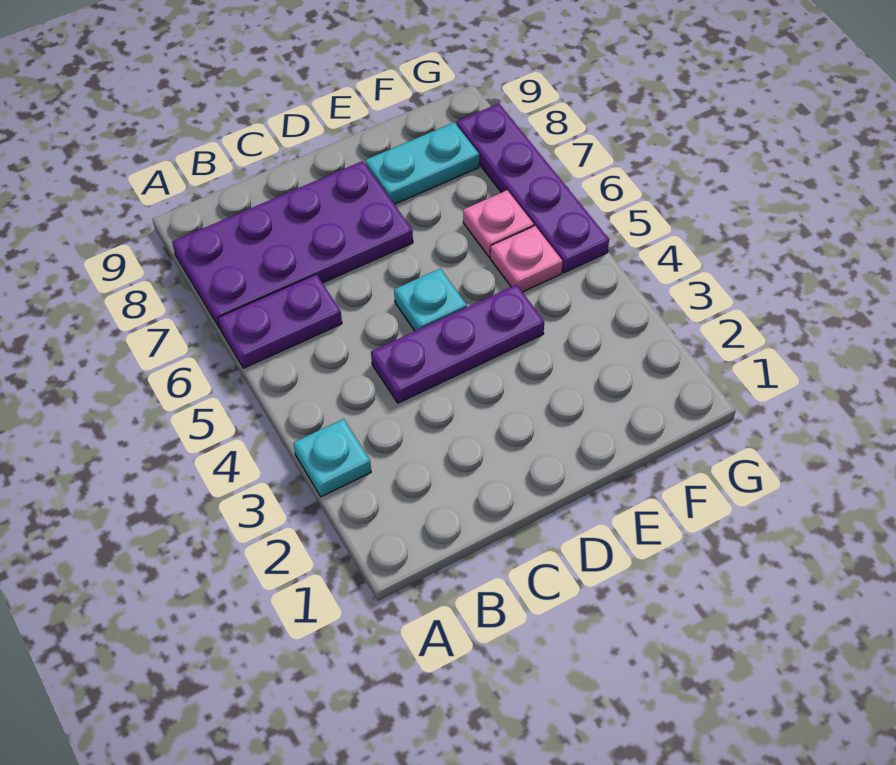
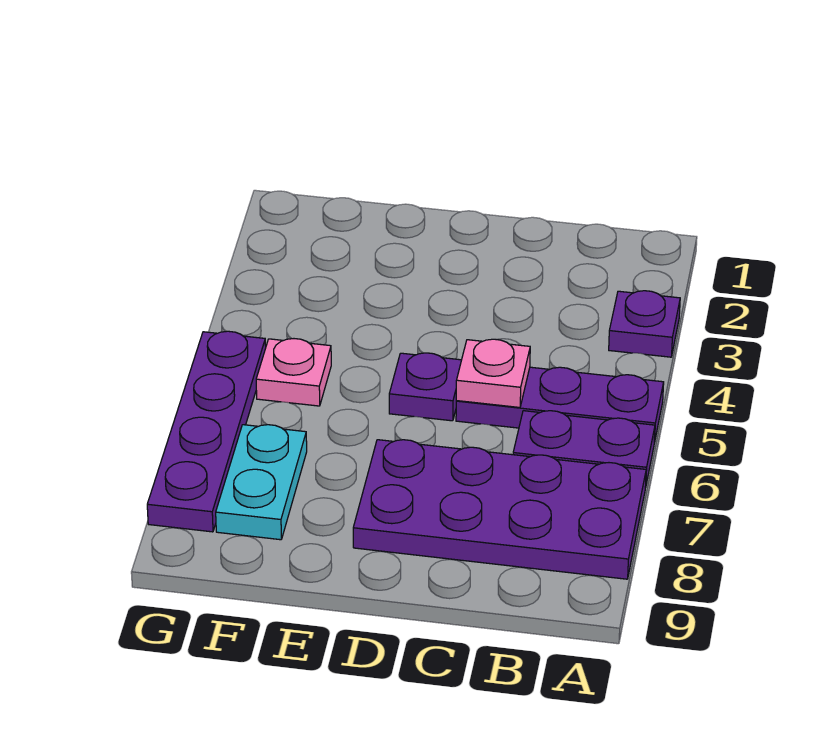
cyan 1x1 plate [293,419,371,497] -> purple 1x1 plate [609,291,680,357]
purple 1x3 plate [371,285,544,403] -> purple 1x3 plate moved to [456,367,664,443]
cyan 1x1 plate [394,269,467,331] -> purple 1x1 plate [389,353,461,421]
cyan 1x2 plate [365,122,479,204] -> cyan 1x2 plate turned to [216,425,307,540]
pink 1x1 plate [463,190,534,257] -> pink 1x1 plate moved to [456,339,530,407]

